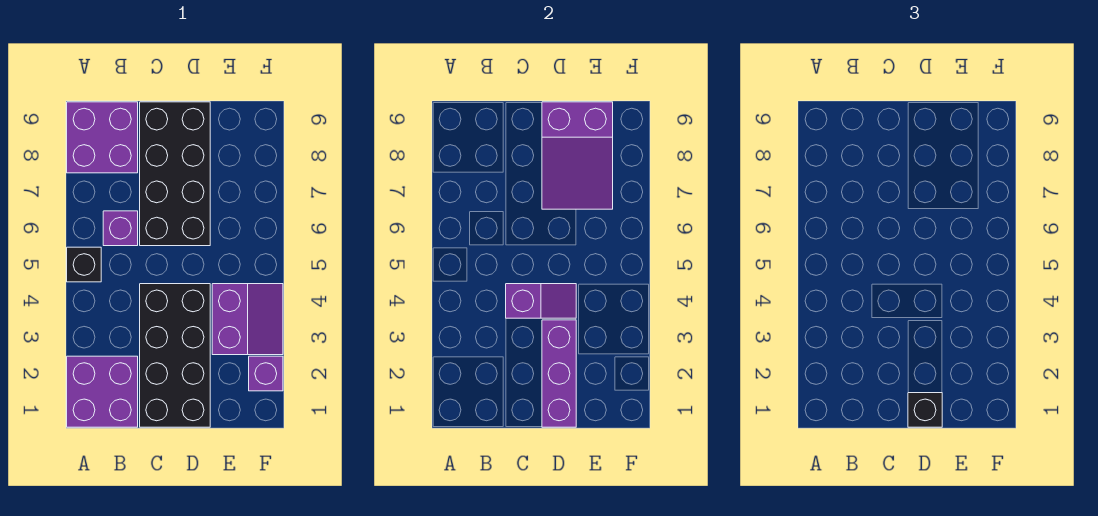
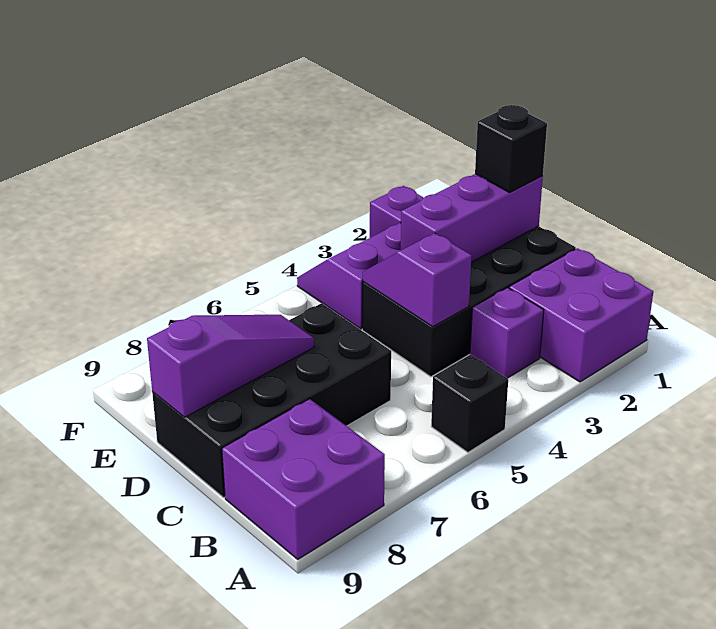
purple 1x1 brick [103,211,138,246] -> purple 1x1 brick moved to [470,288,544,378]
purple 2x3 slope [542,102,613,209] -> purple 1x3 slope [147,315,314,417]

